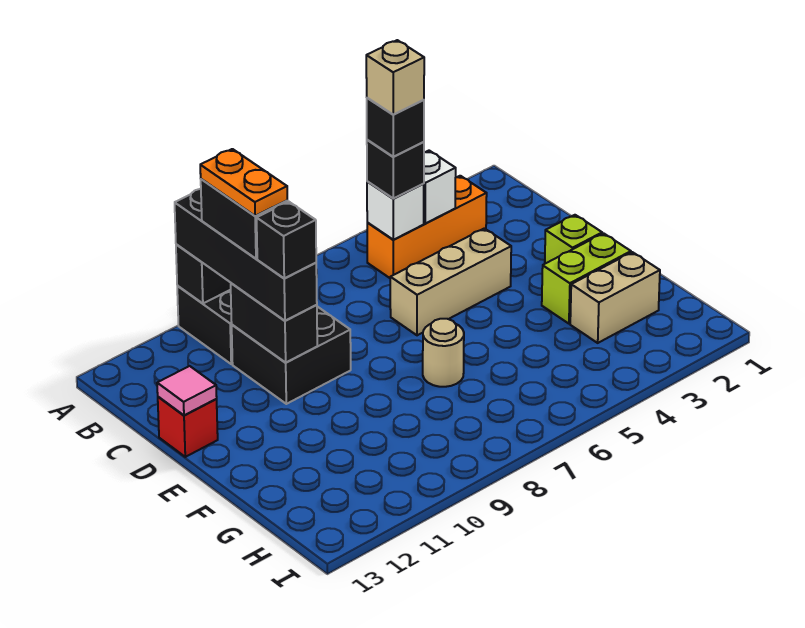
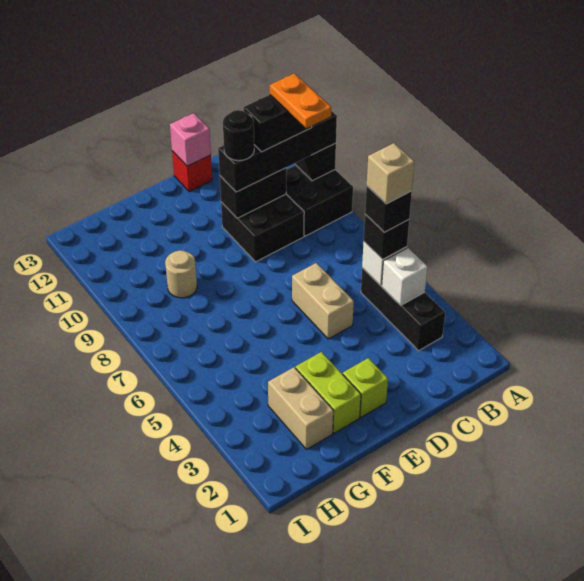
orange 1x3 brick [367,176,487,278] -> black 1x3 brick [361,268,445,351]
orange 1x2 plate [200,149,287,216] -> orange 1x2 plate turned to [270,74,331,128]
tan 1x3 brick [390,228,511,335] -> tan 1x2 brick [292,263,354,339]
black 1x1 brick [257,202,316,278] -> black 1x1 round brick [223,110,254,161]
pink 1x1 tile [157,366,217,415] -> pink 1x1 brick [170,113,211,166]
tan 1x1 round brick [423,319,464,387] -> tan 1x1 round brick moved to [165,250,197,298]

